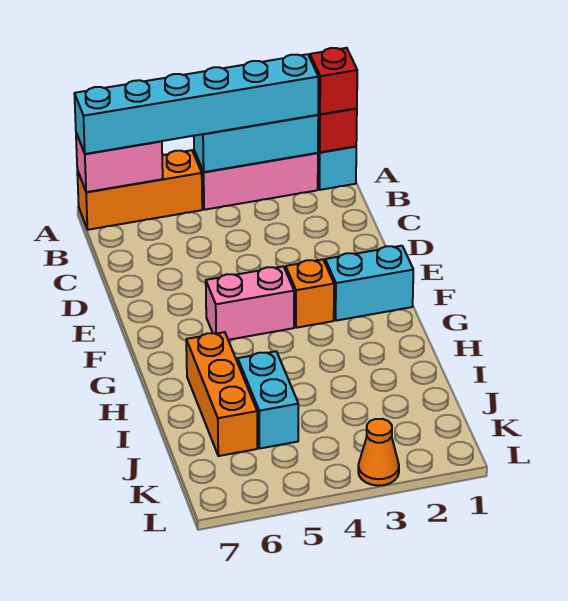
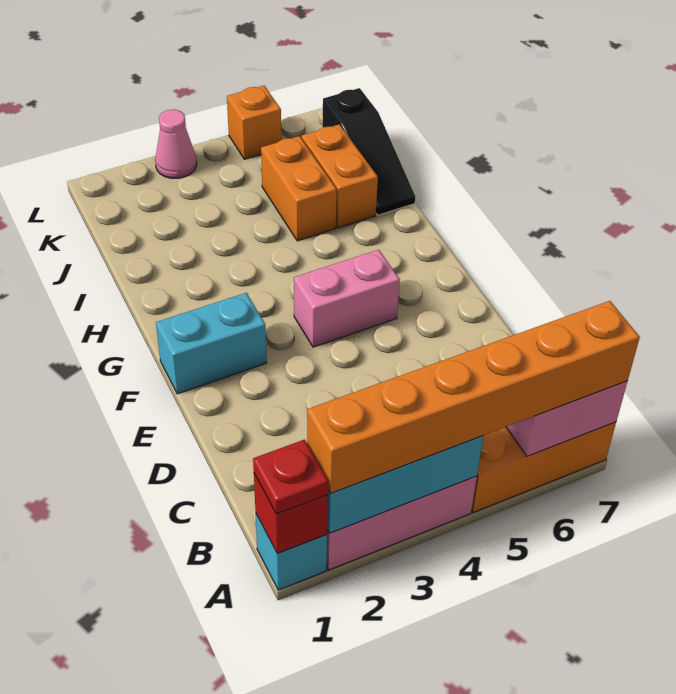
red 1x1 brick [310,48,357,114] -> red 1x1 plate [253,440,328,514]
cyan 1x6 brick [74,54,319,154] -> orange 1x6 brick [307,301,640,493]
orange 1x1 brick [286,259,334,328] -> orange 1x1 brick moved to [227,86,281,159]
orange 1x3 brick [186,332,257,456] -> orange 1x2 brick [302,124,378,228]
cyan 1x2 brick [238,351,298,448] -> orange 1x2 brick [261,136,337,241]
none -> black 1x3 slope [323,88,415,215]
orange 1x1 cone [358,419,399,486] -> pink 1x1 cone [155,110,197,178]

